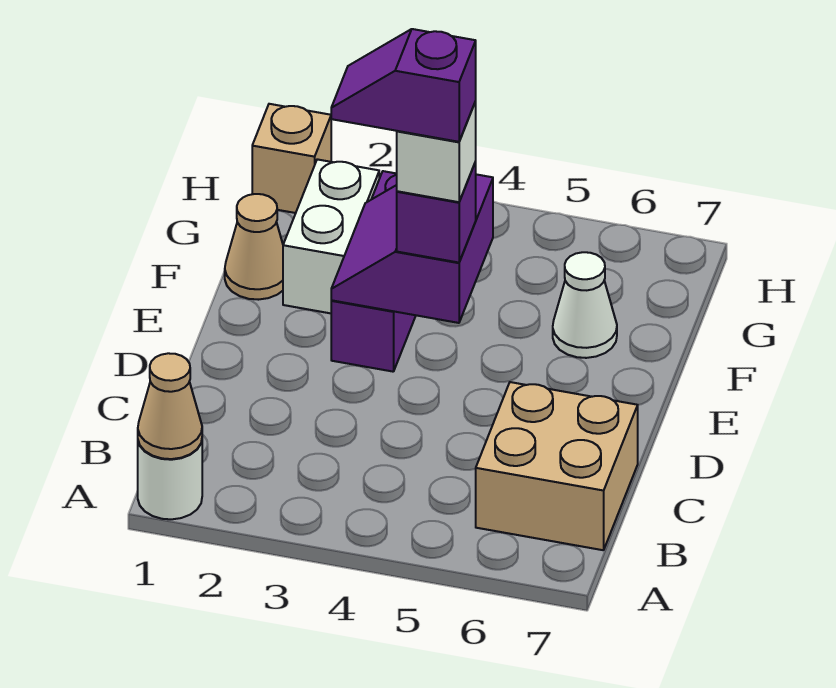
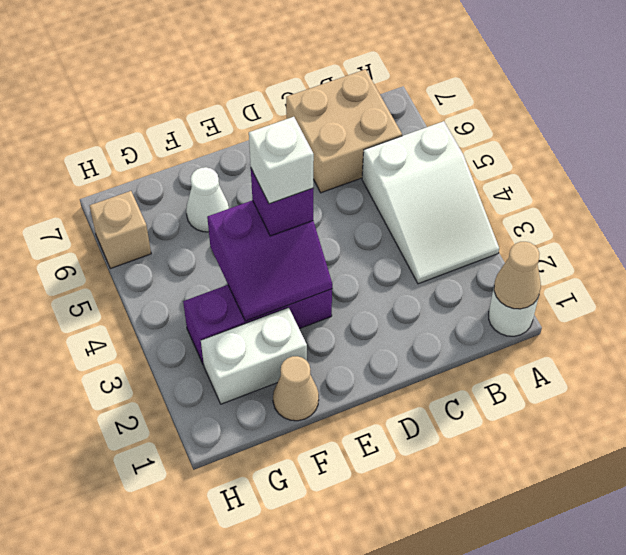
none -> white 2x3 slope [362,121,499,284]
purple 1x2 slope [331,29,476,142] -> none
tan 1x1 brick [252,104,331,213] -> tan 1x1 brick moved to [90,191,151,268]

